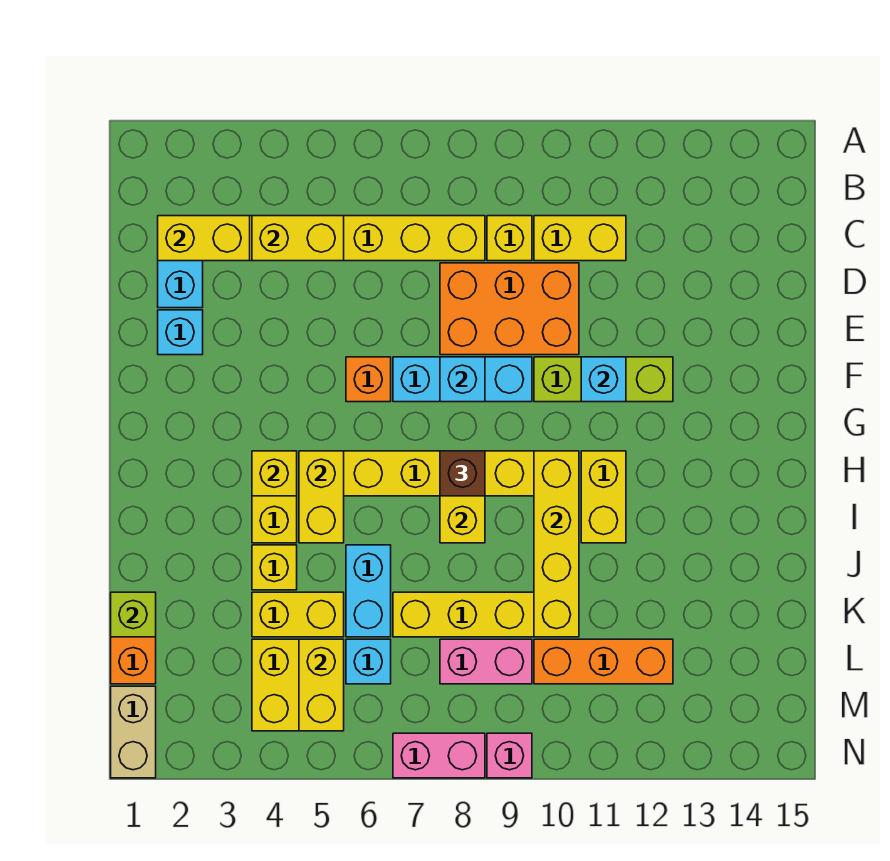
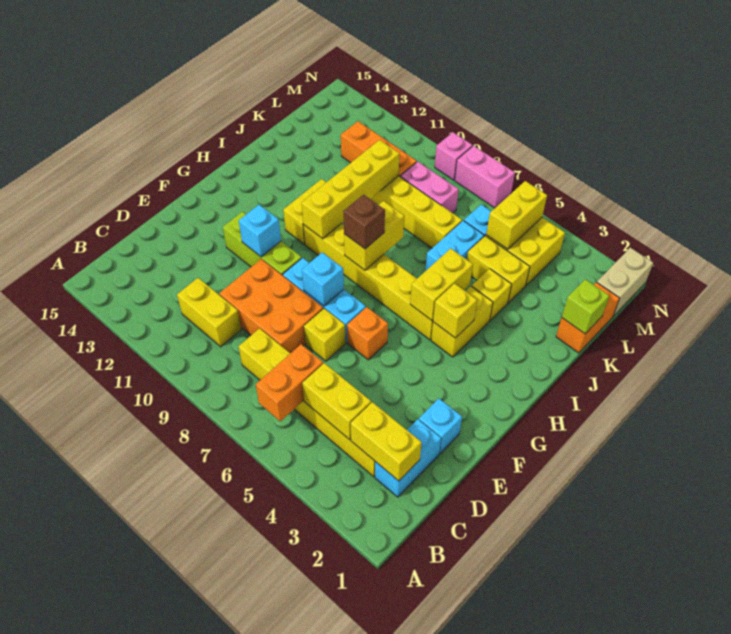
none -> orange 1x2 brick [256,344,323,421]
yellow 1x1 brick [487,216,532,261] -> yellow 1x1 brick moved to [304,308,346,361]

